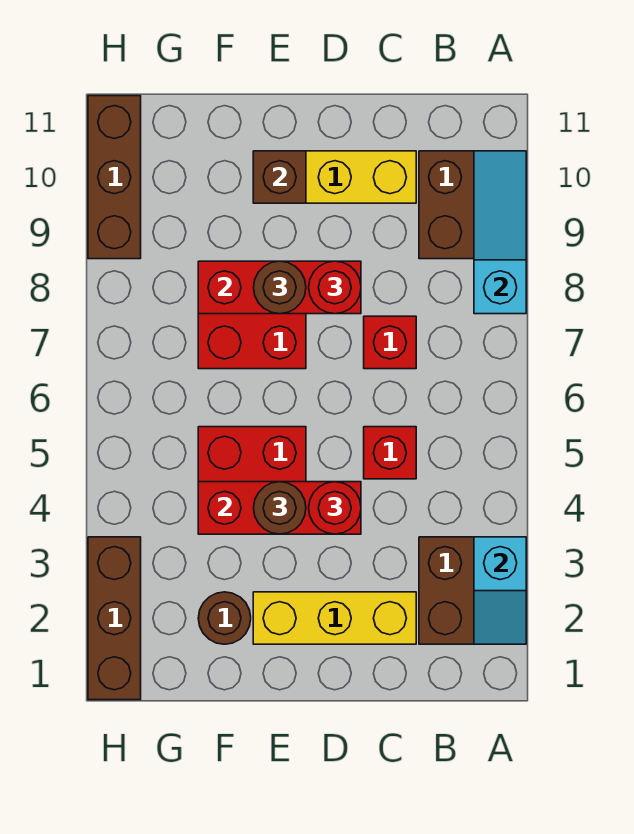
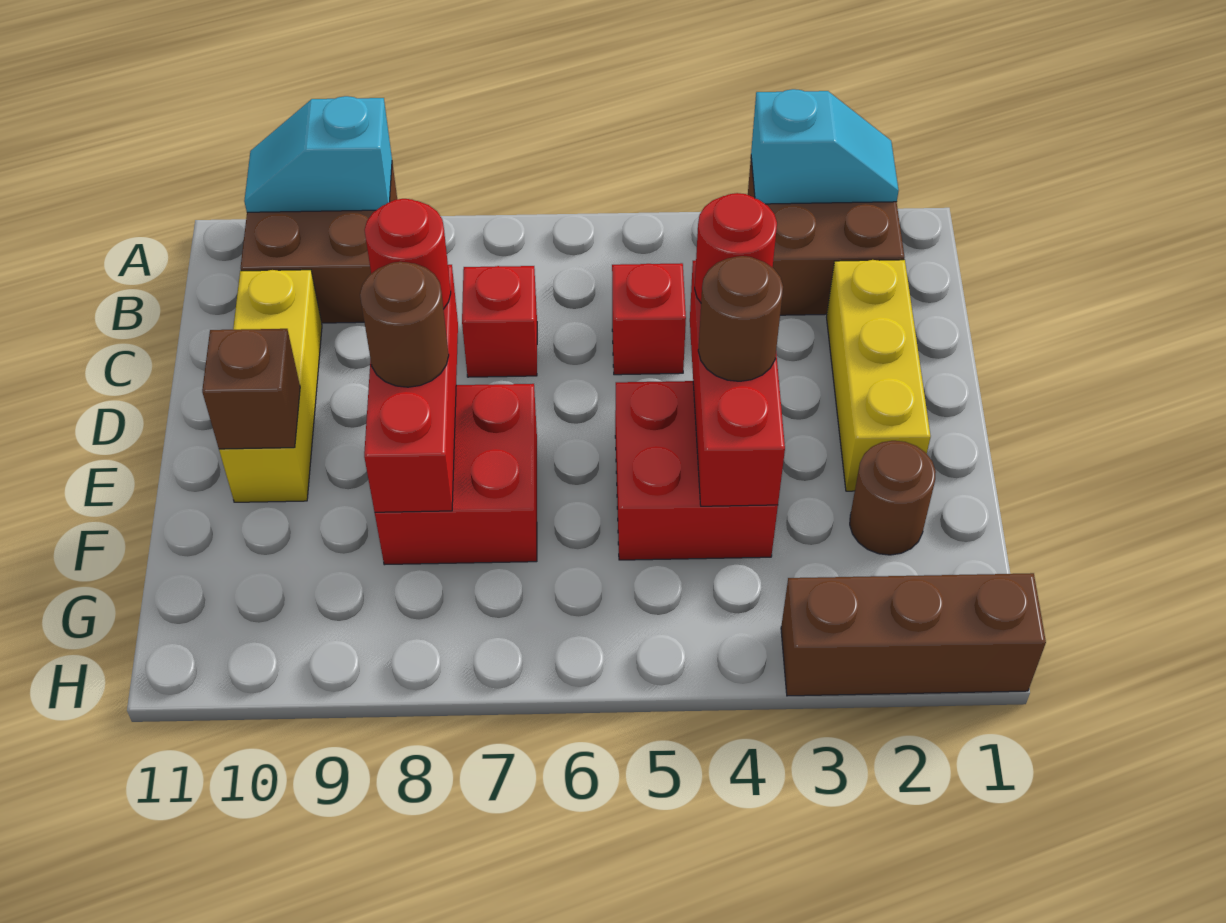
cyan 1x3 slope [474,151,526,314] -> cyan 1x2 slope [244,96,392,212]
brown 1x3 brick [88,96,141,259] -> none

